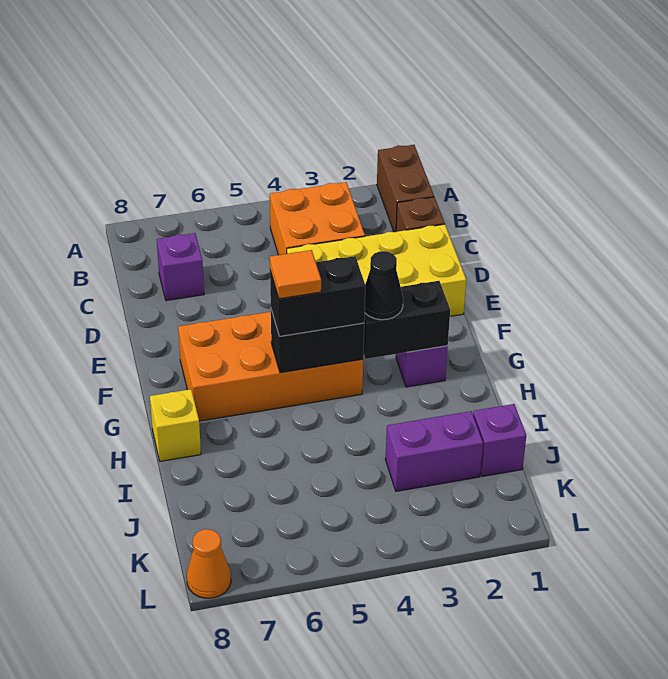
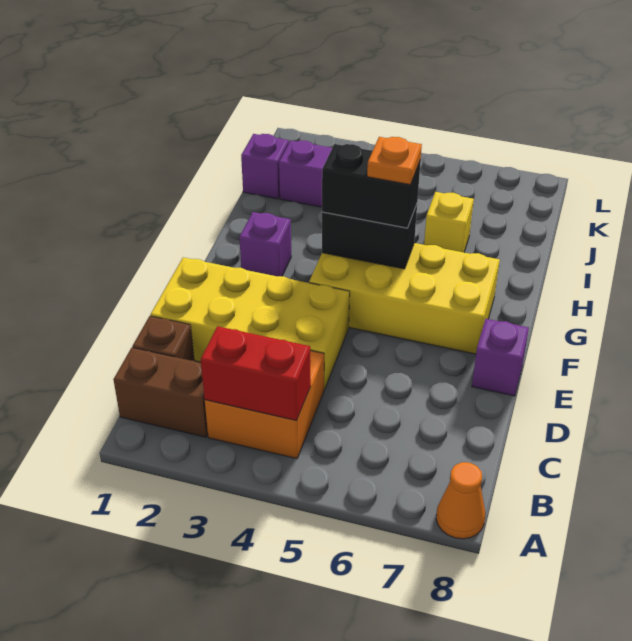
brown 1x2 brick [377,145,434,232] -> brown 1x2 brick turned to [113,348,208,437]
none -> red 1x2 brick [201,326,311,421]
purple 1x1 brick [157,233,204,301] -> purple 1x1 brick moved to [472,319,529,396]
orange 2x4 brick [178,312,363,421] -> yellow 2x4 brick [309,243,500,354]
black 1x2 brick [364,281,450,359] -> none
black 1x1 cone [365,251,403,320] -> none
orange 1x1 tile [270,250,321,299] -> orange 1x1 plate [367,137,422,185]
yellow 1x1 brick [150,389,201,461] -> yellow 1x1 brick moved to [424,192,474,252]
orange 1x1 cone [187,529,231,598] -> orange 1x1 cone moved to [436,462,485,539]

